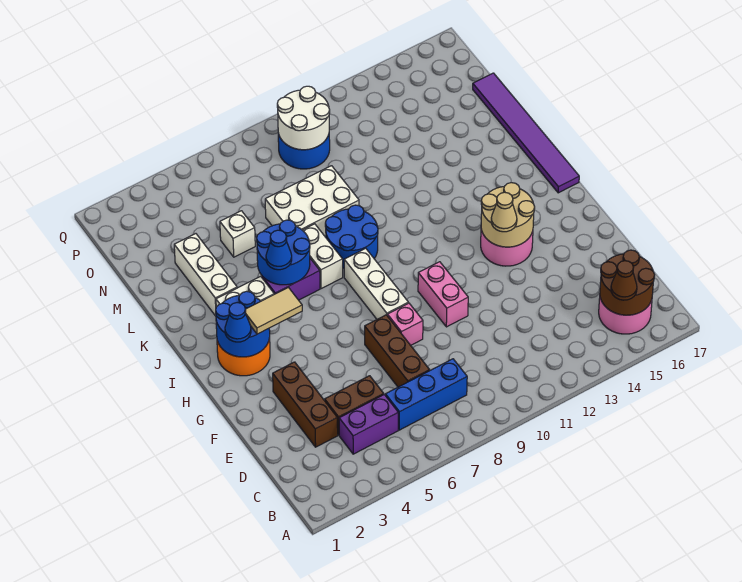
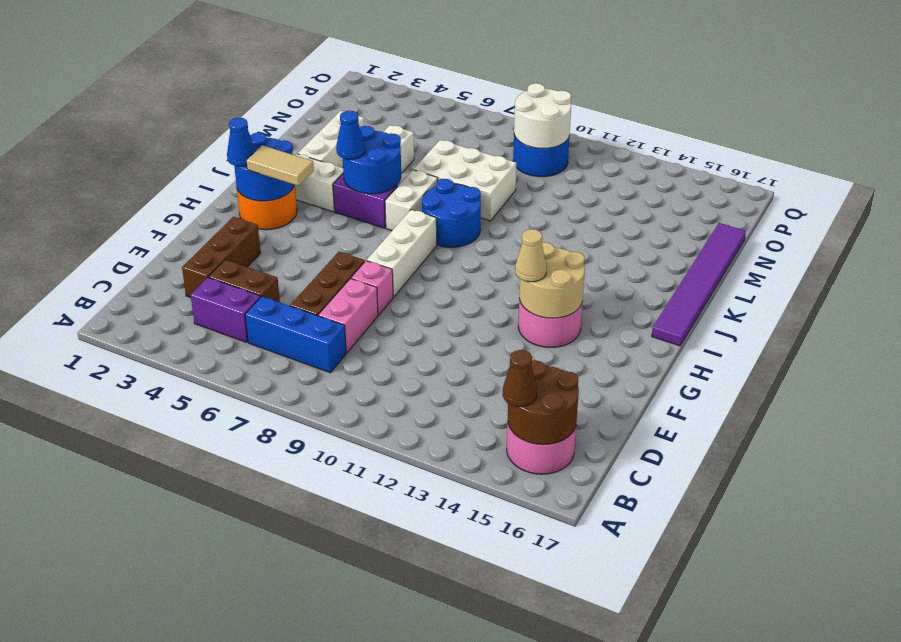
pink 1x2 brick [418,262,468,327] -> pink 1x2 brick moved to [318,279,378,353]

